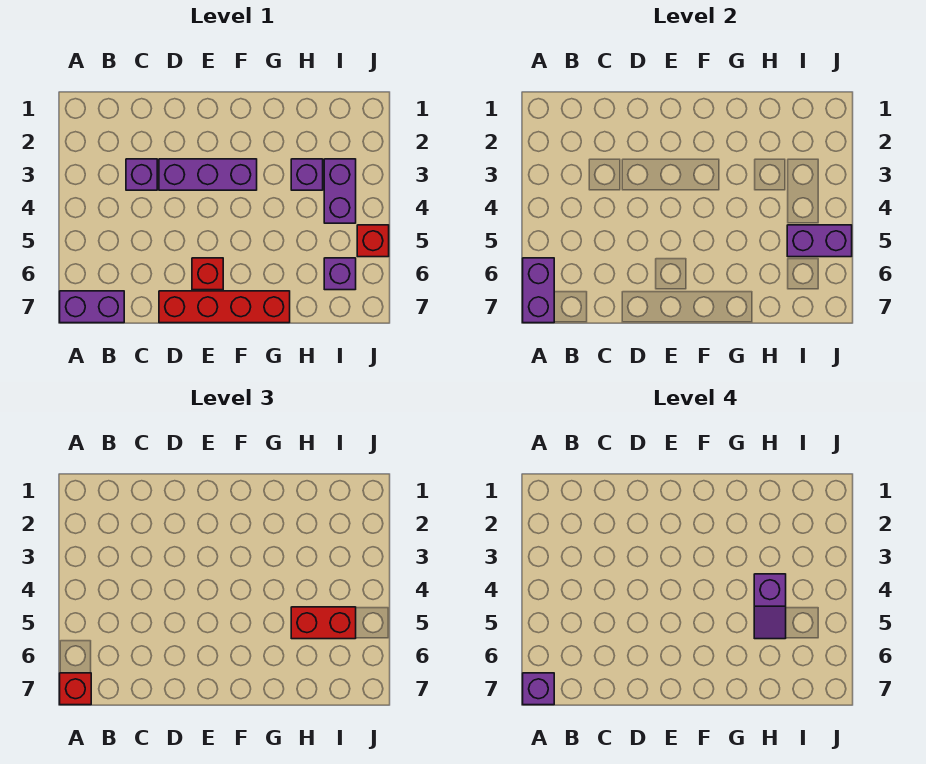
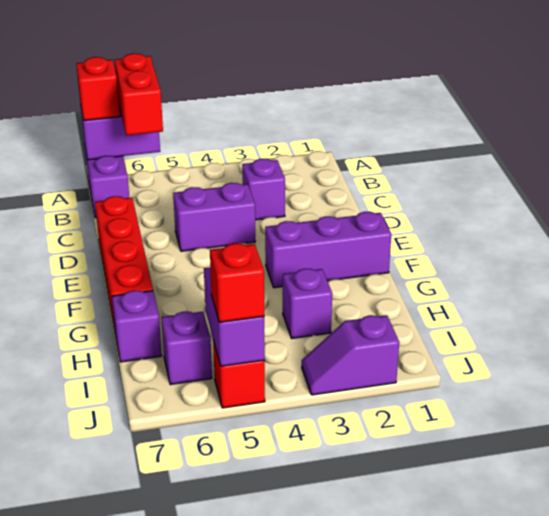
purple 1x1 brick [523,673,554,705] -> purple 1x1 brick moved to [112,290,162,362]
purple 1x3 brick [159,159,257,190] -> purple 1x3 brick turned to [265,212,391,288]
red 1x1 brick [192,258,223,290] -> red 1x1 brick moved to [210,243,264,322]
purple 1x2 slope [754,574,786,639] -> purple 1x2 slope moved to [302,315,399,395]
red 1x2 brick [291,607,356,639] -> red 1x2 brick moved to [115,53,163,135]
purple 1x2 brick [324,159,356,223] -> purple 1x2 brick moved to [173,183,255,251]

